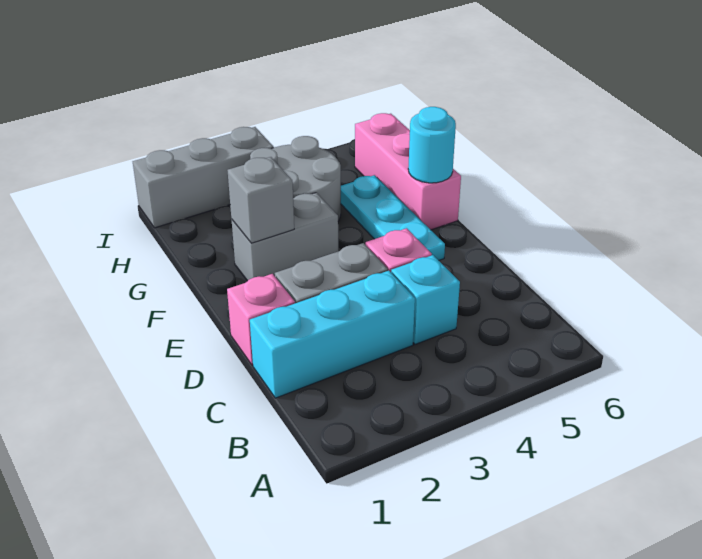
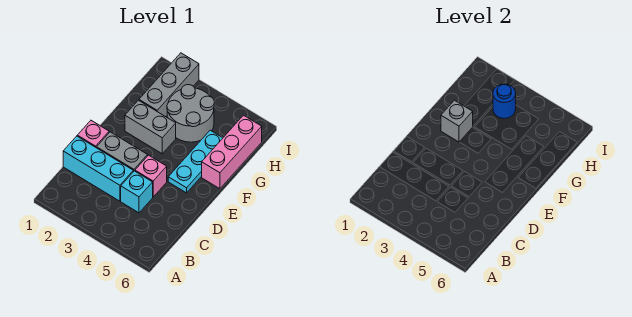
cyan 1x1 round brick [408,107,456,183] -> none
none -> blue 1x1 round brick [493,84,516,118]
grey 1x3 brick [133,127,274,228] -> grey 1x3 brick turned to [139,53,199,117]

